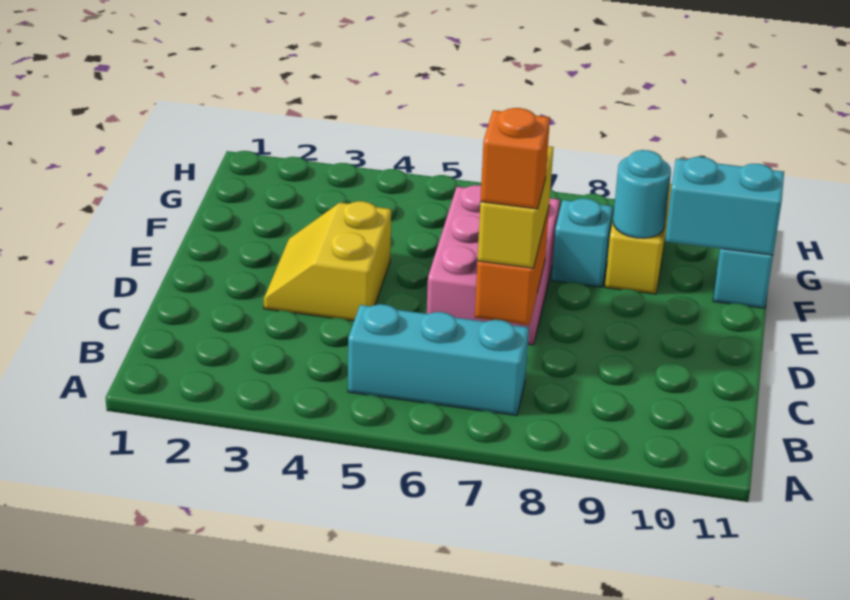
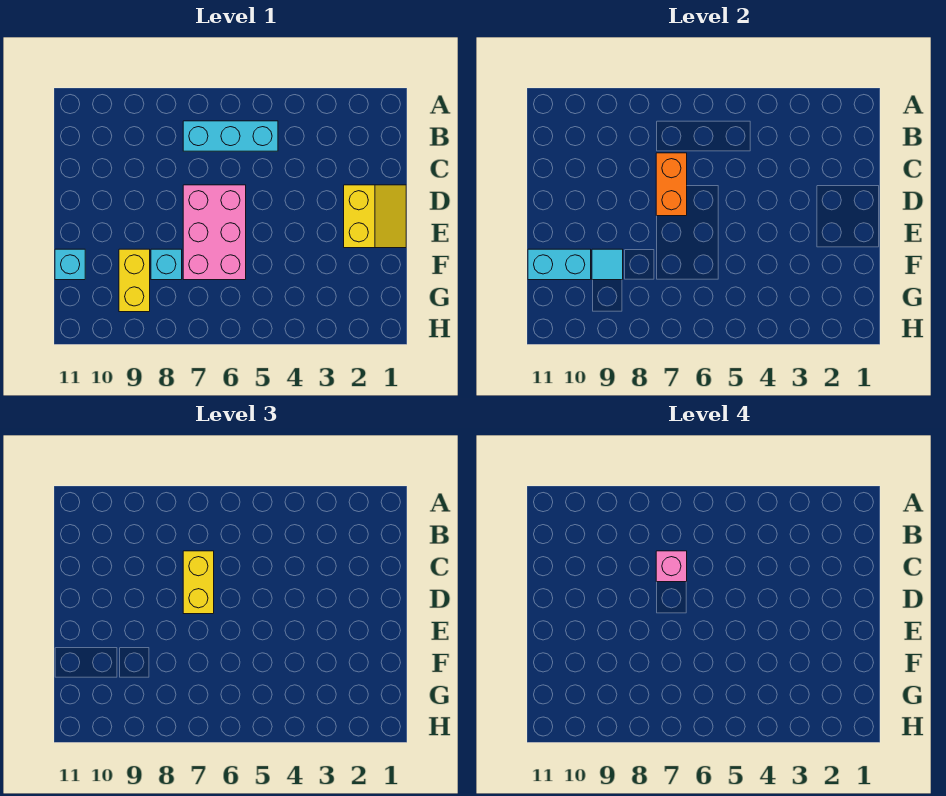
orange 1x1 brick [480,108,550,209] -> pink 1x1 brick [656,551,687,582]
yellow 2x2 slope [263,201,391,321] -> yellow 2x2 slope moved to [344,185,406,248]
cyan 1x1 round brick [613,150,671,238] -> cyan 1x1 tile [592,249,623,280]

